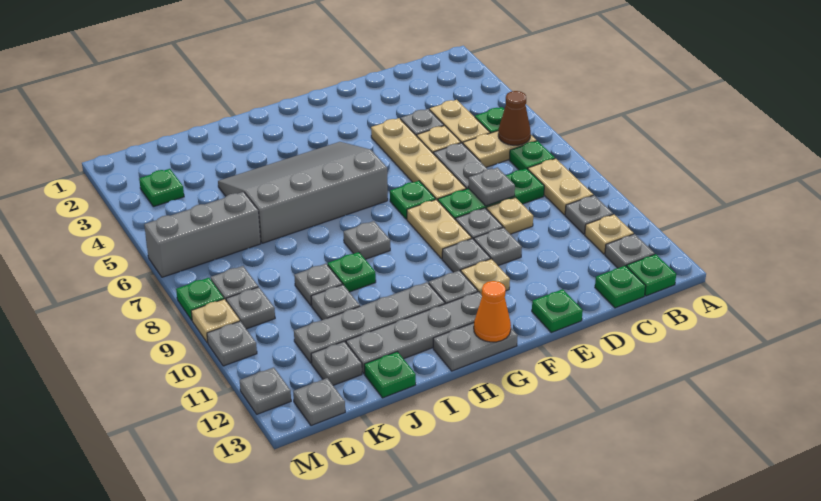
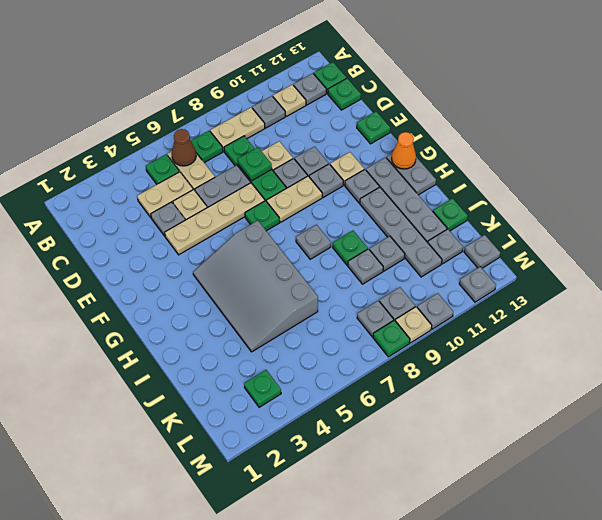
grey 1x1 plate [468,167,515,206] -> green 1x1 plate [238,147,272,181]
grey 1x3 brick [144,192,261,277] -> none

